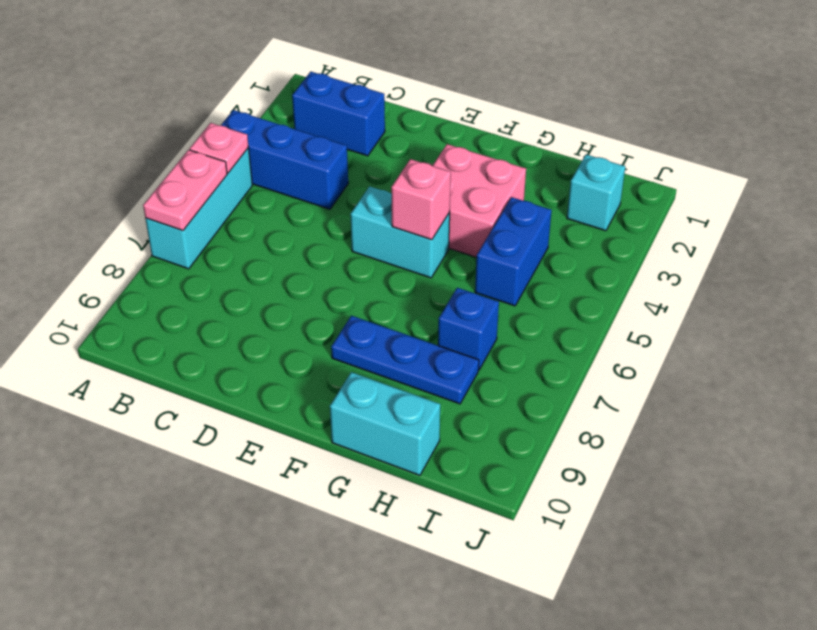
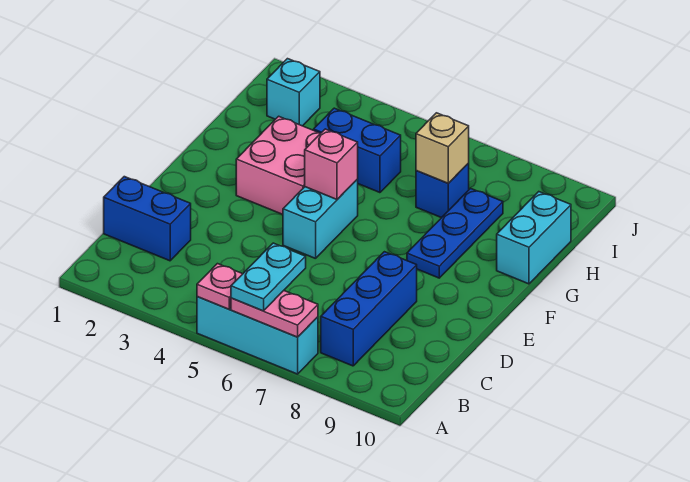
blue 1x3 brick [221,110,348,209] -> blue 1x3 brick moved to [321,252,417,366]
none -> cyan 1x2 plate [231,243,306,311]
blue 1x2 brick [292,72,385,156] -> blue 1x2 brick turned to [104,177,191,261]
none -> tan 1x1 brick [416,113,469,183]

